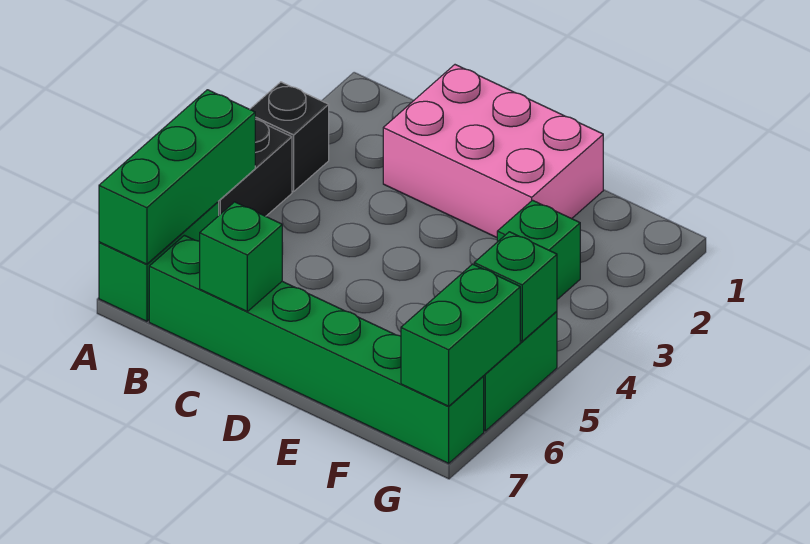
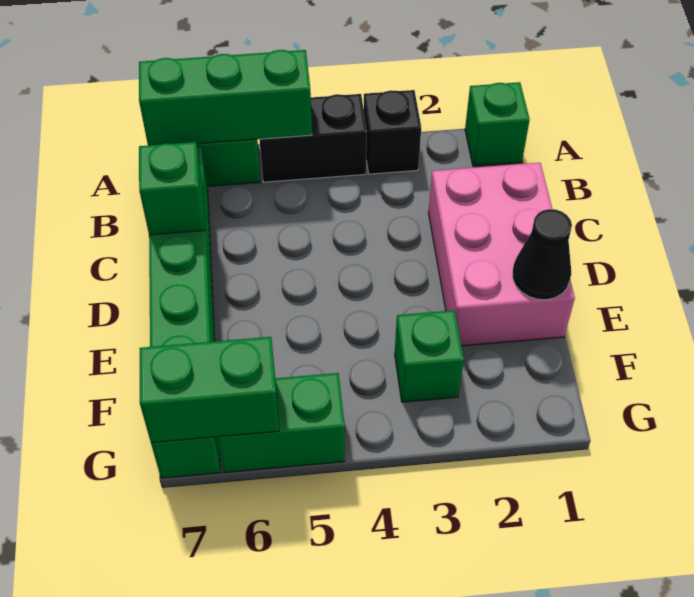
none -> black 1x1 cone [513,209,572,300]
green 1x1 brick [474,232,557,341] -> green 1x1 brick moved to [465,82,530,166]

